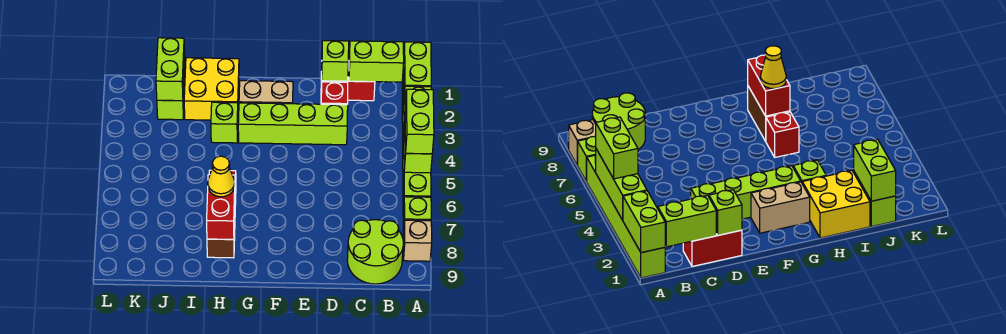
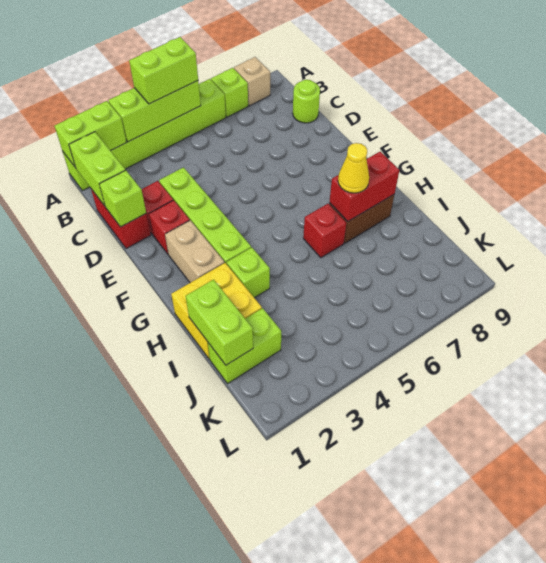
lime 2x2 round brick [347,220,403,284] -> lime 1x1 round brick [293,80,320,123]
none -> red 1x1 brick [149,200,190,254]
lime 1x2 brick [156,38,185,101] -> lime 1x2 brick turned to [186,280,253,365]

